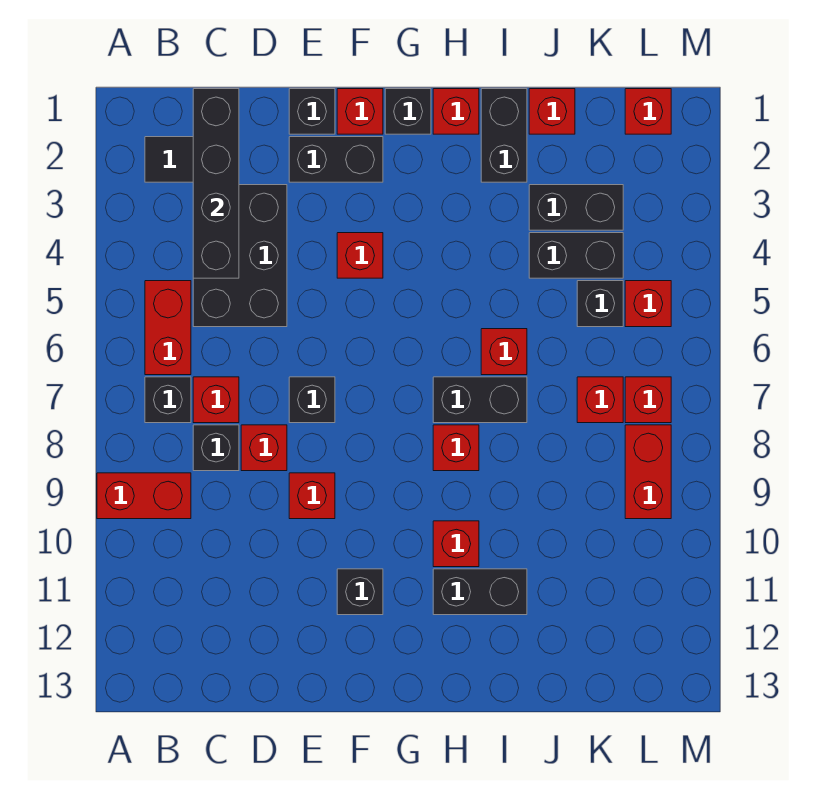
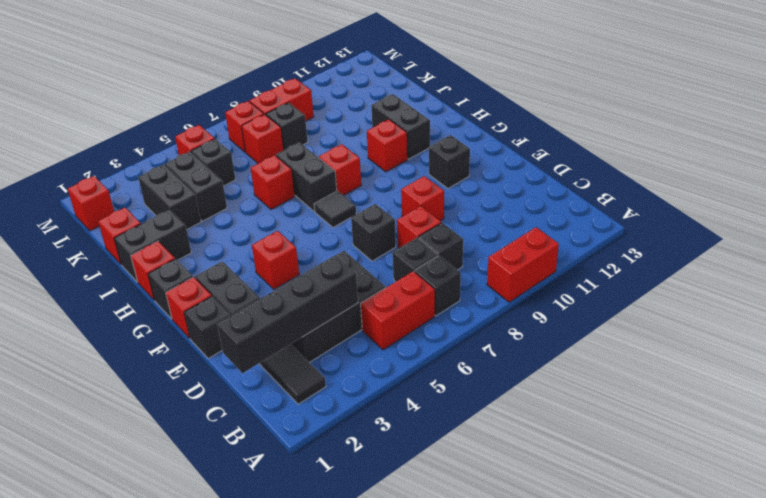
red 1x2 brick [97,473,191,519] -> red 1x2 brick turned to [487,227,559,302]
red 1x1 brick [193,377,239,423] -> black 1x1 brick [393,238,438,282]
none -> black 1x1 tile [314,191,356,227]
none -> black 1x1 brick [266,103,308,150]

